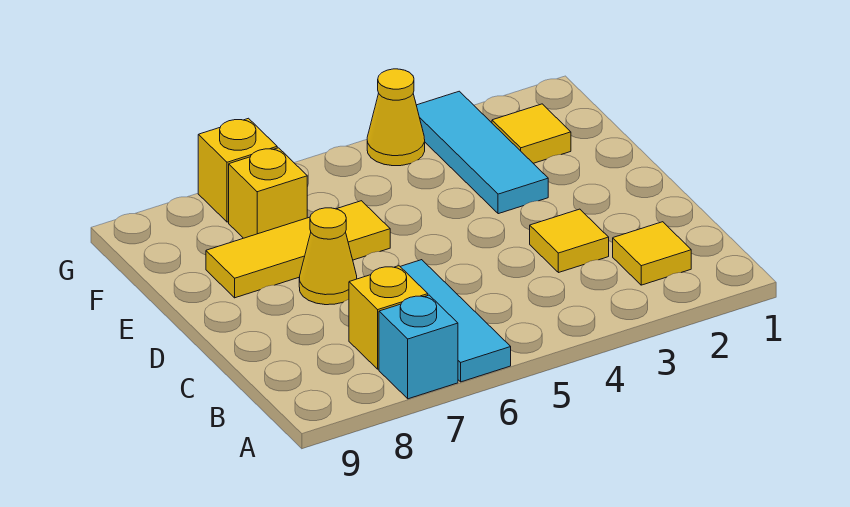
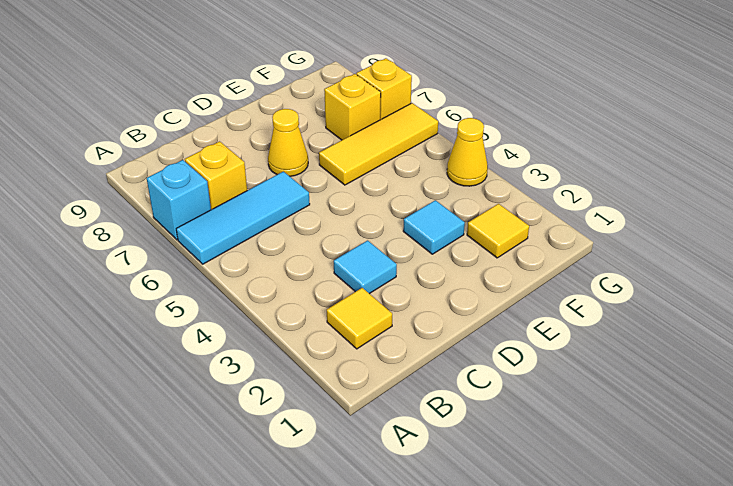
yellow 1x1 tile [530,209,609,273] -> cyan 1x1 tile [334,240,397,294]
cyan 1x3 tile [416,91,548,214] -> cyan 1x1 tile [403,200,465,254]
yellow 1x3 tile [206,201,390,298] -> yellow 1x3 tile turned to [319,103,438,185]

